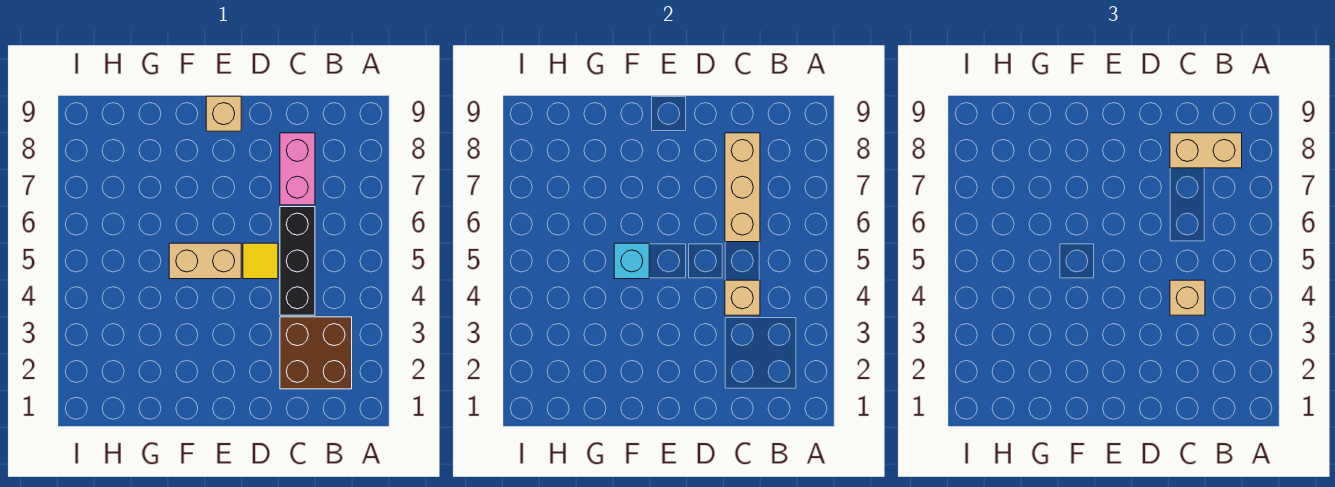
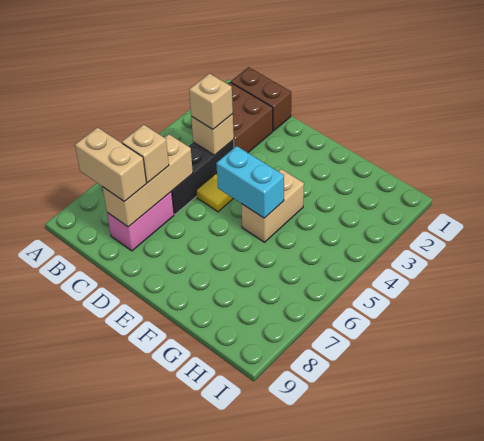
none -> brown 1x2 brick [231,67,291,131]
tan 1x2 brick [169,243,241,279] -> tan 1x2 brick turned to [241,169,304,242]
tan 1x1 brick [206,96,241,131] -> tan 1x1 brick moved to [122,125,169,183]
cyan 1x1 brick [614,243,649,279] -> cyan 1x2 brick [216,146,284,218]

